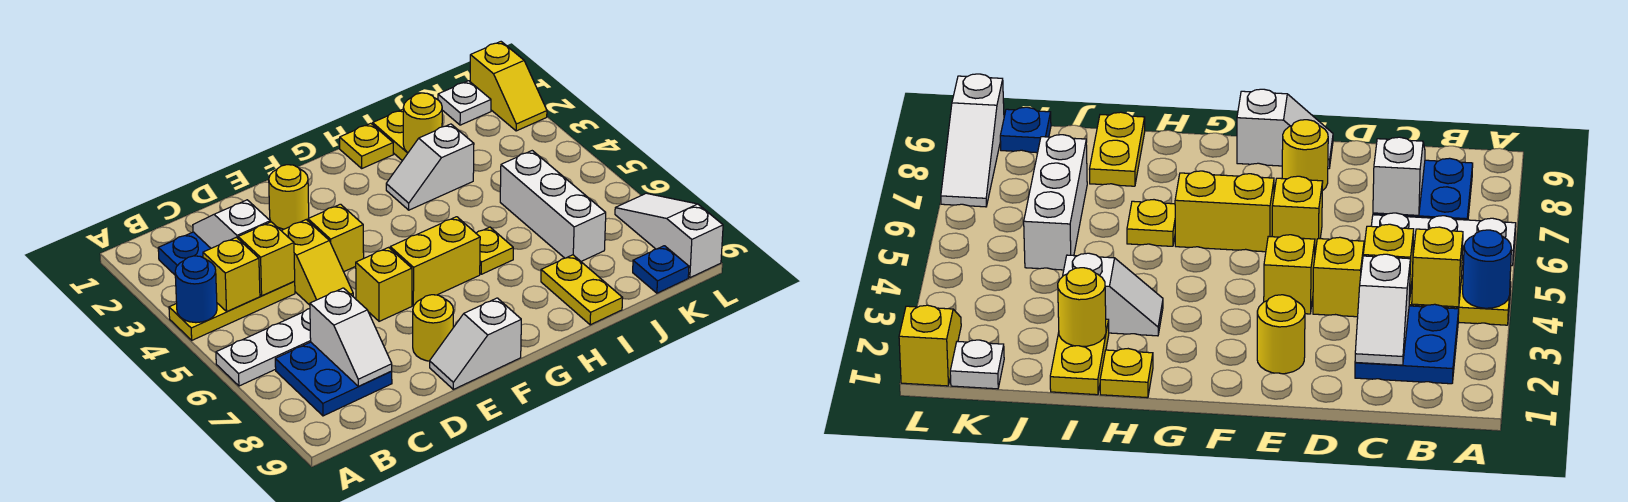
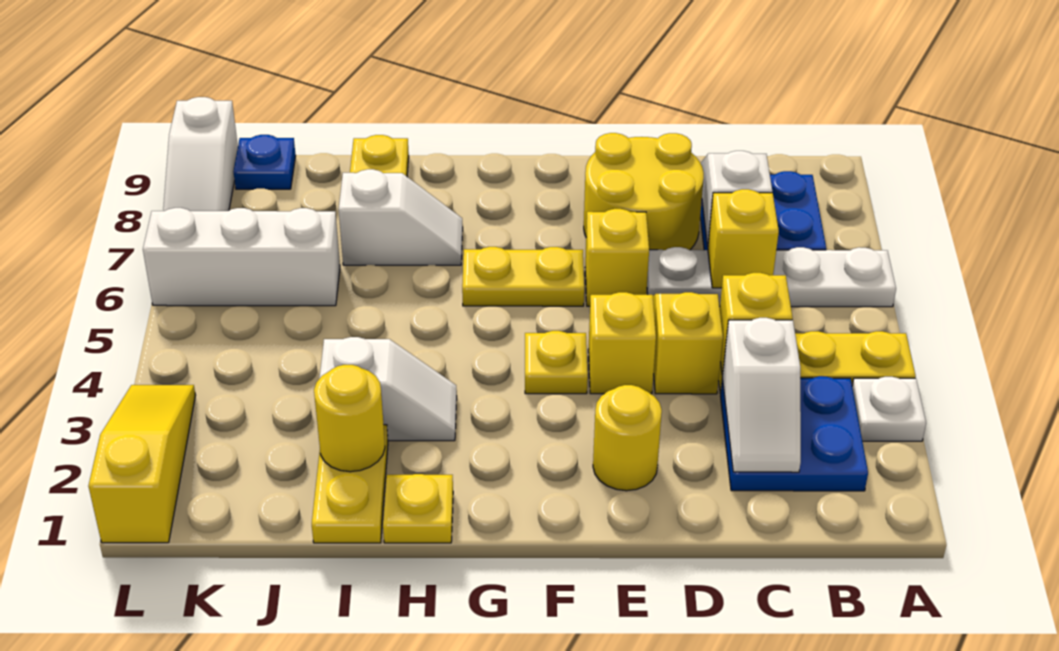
blue 1x1 round brick [175,256,217,323] -> none
white 1x3 plate [216,309,311,386] -> white 1x4 plate [647,247,896,307]
yellow 1x1 brick [203,237,260,312] -> yellow 1x1 brick moved to [708,189,779,288]
yellow 1x1 round brick [413,295,454,361] -> yellow 2x2 round brick [584,133,704,250]
white 1x2 slope [430,298,521,389] -> white 1x2 slope moved to [339,169,463,265]
yellow 1x2 brick [390,217,480,306] -> yellow 1x2 plate [462,247,584,306]
yellow 1x1 plate [476,227,513,274] -> yellow 1x1 plate moved to [525,331,588,394]
white 1x3 brick [500,151,606,261] -> white 1x3 brick turned to [143,208,340,306]
white 1x1 plate [438,81,491,125] -> white 1x1 plate moved to [852,377,926,441]
yellow 1x2 slope [470,42,547,131] -> yellow 1x3 slope [88,385,196,543]

